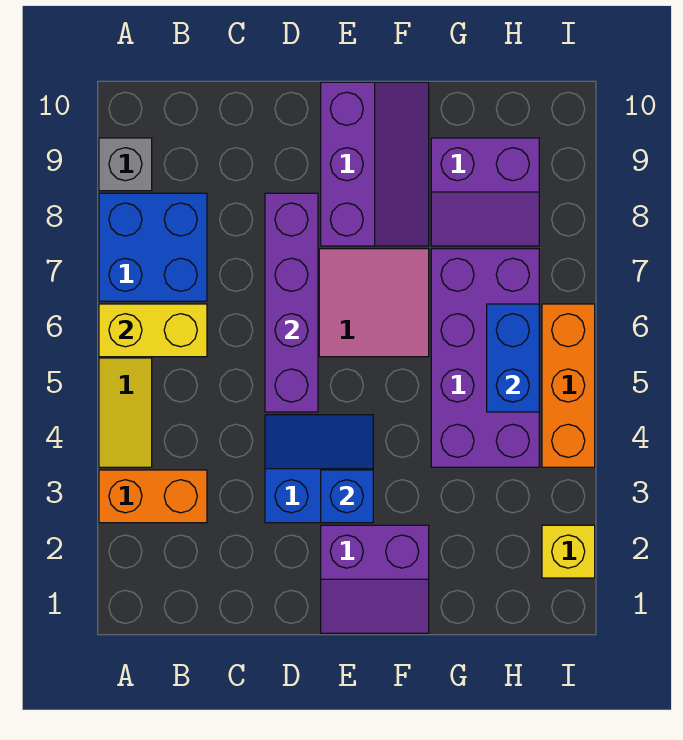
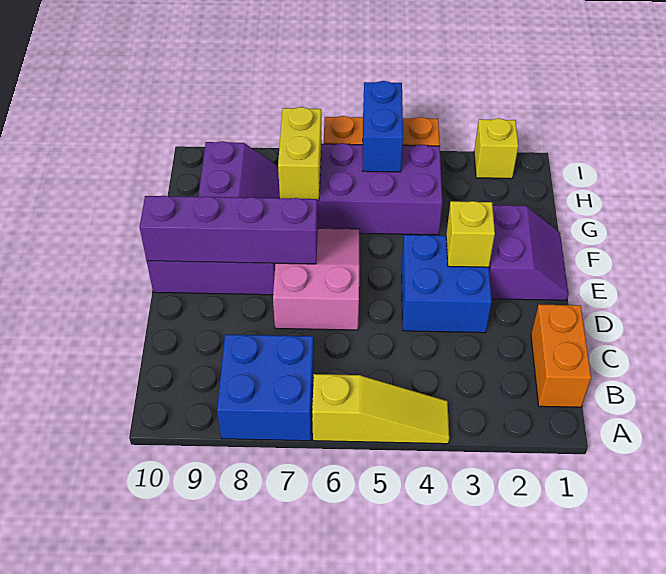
orange 1x2 brick [99,470,207,523] -> orange 1x2 brick moved to [531,305,591,407]
yellow 1x2 brick [99,304,207,357] -> yellow 1x2 brick moved to [278,107,322,200]
grey 1x1 brick [99,138,152,191] -> none
blue 2x2 slope [265,415,373,523] -> blue 2x2 brick [402,235,492,333]
purple 1x4 brick [265,193,318,412] -> purple 1x4 brick moved to [139,196,318,264]
blue 1x1 brick [321,470,373,523] -> yellow 1x1 brick [446,201,495,267]
blue 1x2 brick [487,304,539,412] -> blue 1x2 brick turned to [363,81,403,172]

